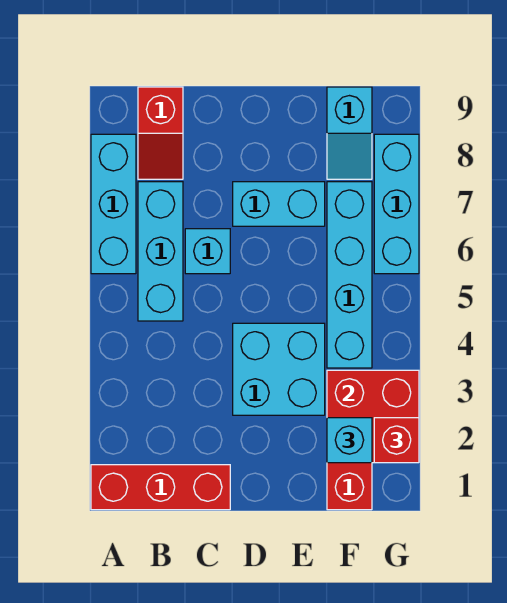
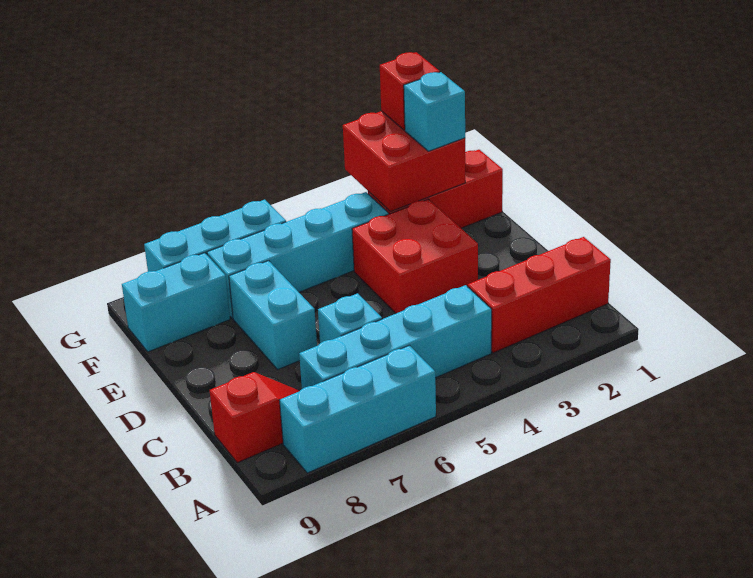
red 1x3 brick [91,465,230,510] -> red 1x3 brick turned to [468,237,611,353]
cyan 1x3 brick [138,182,183,321] -> cyan 1x4 brick [299,285,492,389]
cyan 2x2 brick [233,323,325,415] -> red 2x2 brick [352,199,478,313]
cyan 1x2 slope [327,87,372,179] -> cyan 1x2 brick [122,253,230,352]

